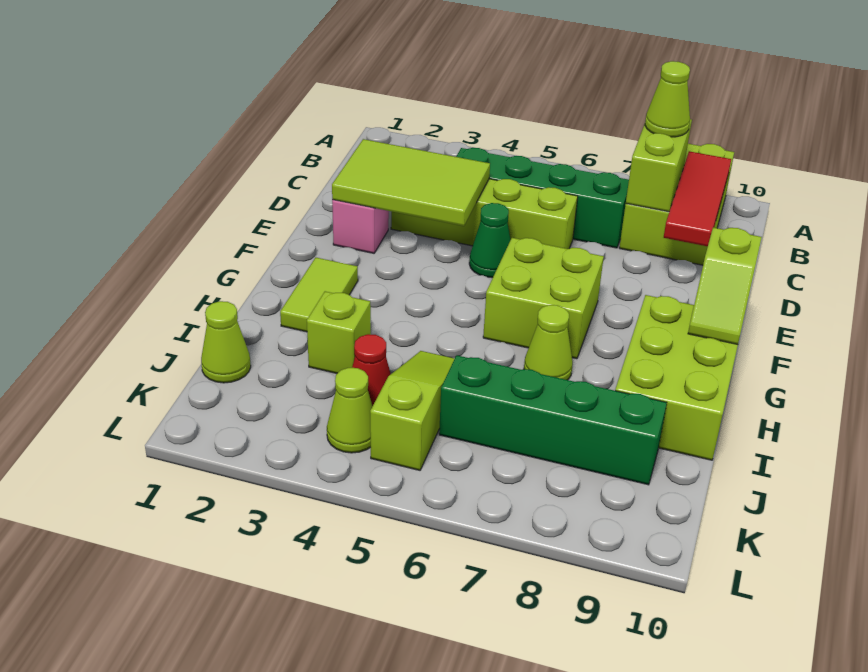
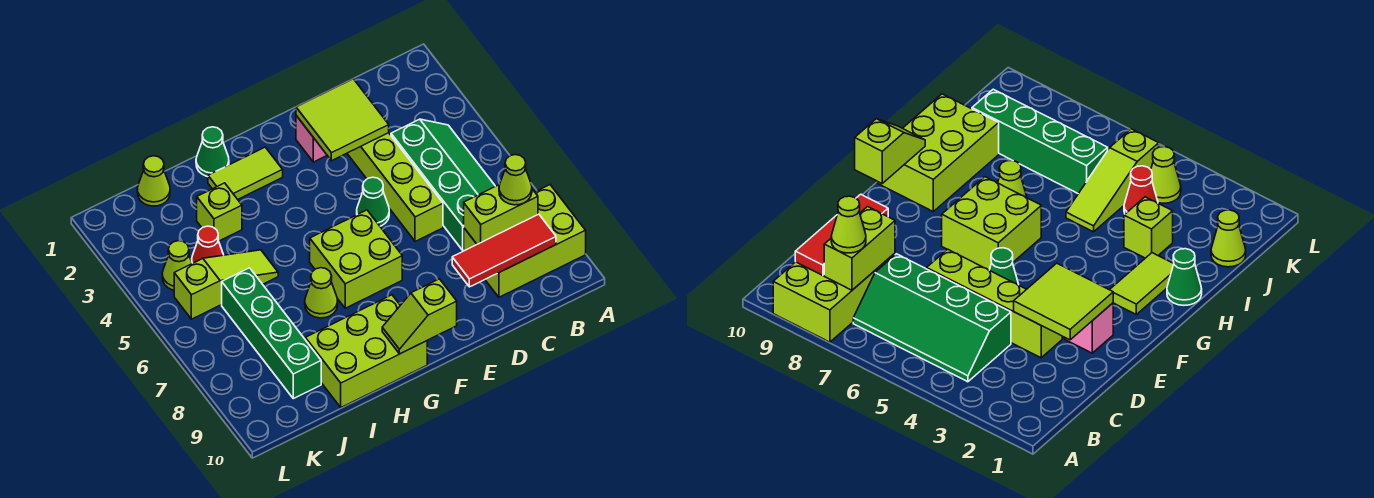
lime 2x3 tile [332,139,490,226] -> lime 2x2 tile [296,79,389,161]
none -> green 1x1 cone [196,127,229,177]

